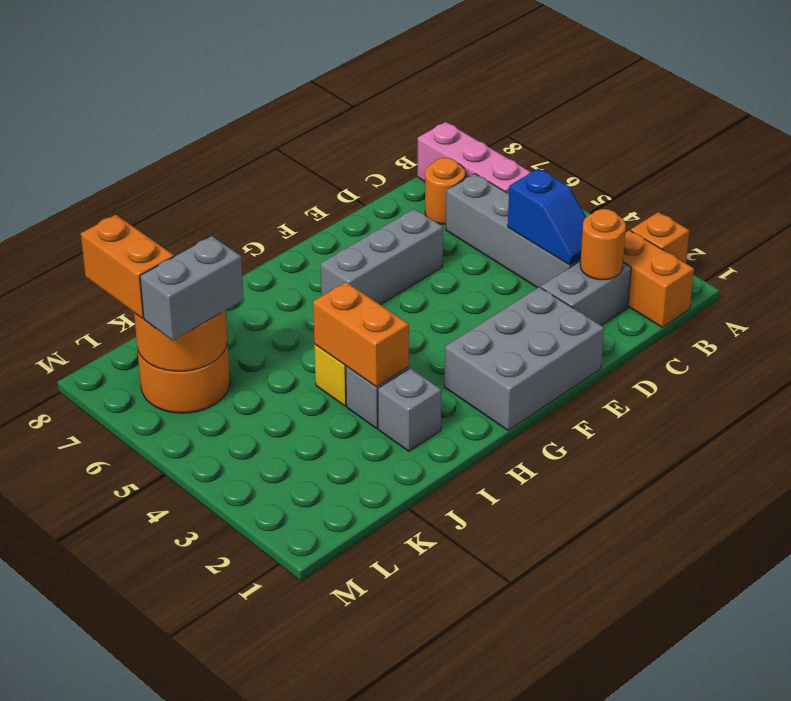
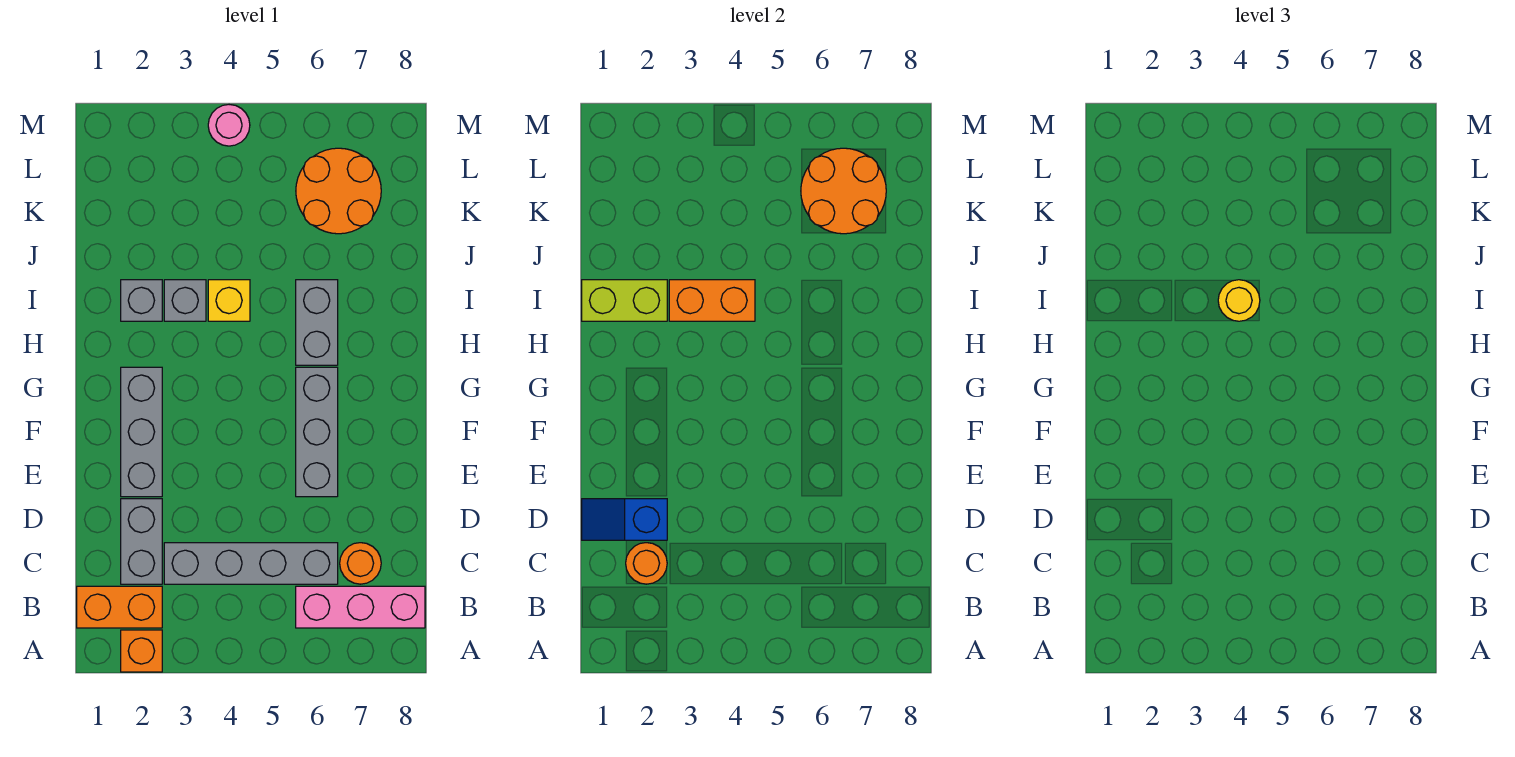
blue 1x2 slope [508,169,586,265] -> blue 1x2 slope moved to [582,499,667,540]
grey 2x3 brick [444,287,604,430] -> grey 1x3 brick [121,367,162,497]
none -> lime 1x2 brick [582,280,667,321]
none -> yellow 1x1 round brick [1218,280,1260,321]
grey 1x2 brick [140,236,244,340] -> grey 1x2 brick moved to [296,280,338,365]
orange 1x2 brick [81,215,174,319] -> none
none -> pink 1x1 round brick [208,105,250,146]

